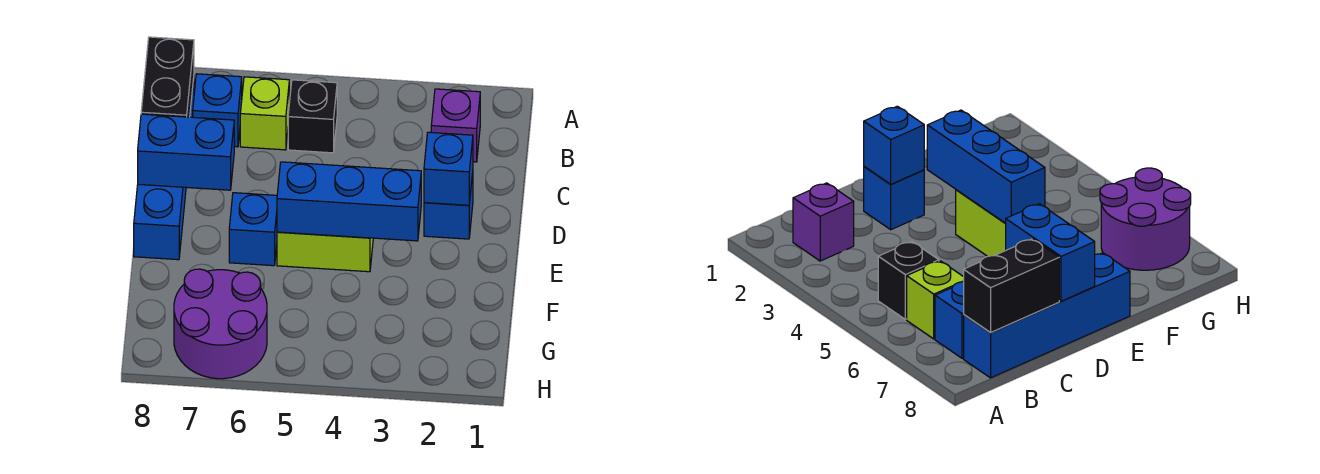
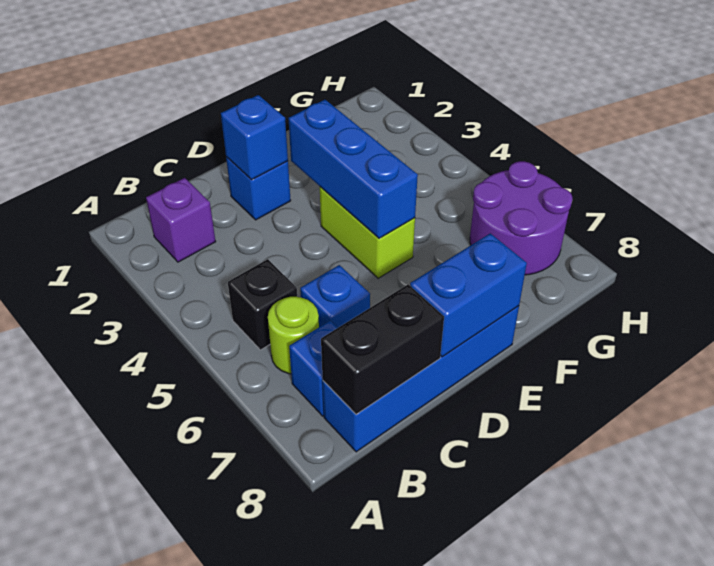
lime 1x1 brick [240,77,289,150] -> lime 1x1 round brick [268,297,319,374]
blue 1x2 brick [138,114,234,190] -> blue 1x2 brick turned to [410,233,527,357]
blue 1x1 brick [229,193,277,266] -> blue 1x1 brick moved to [300,265,370,328]

